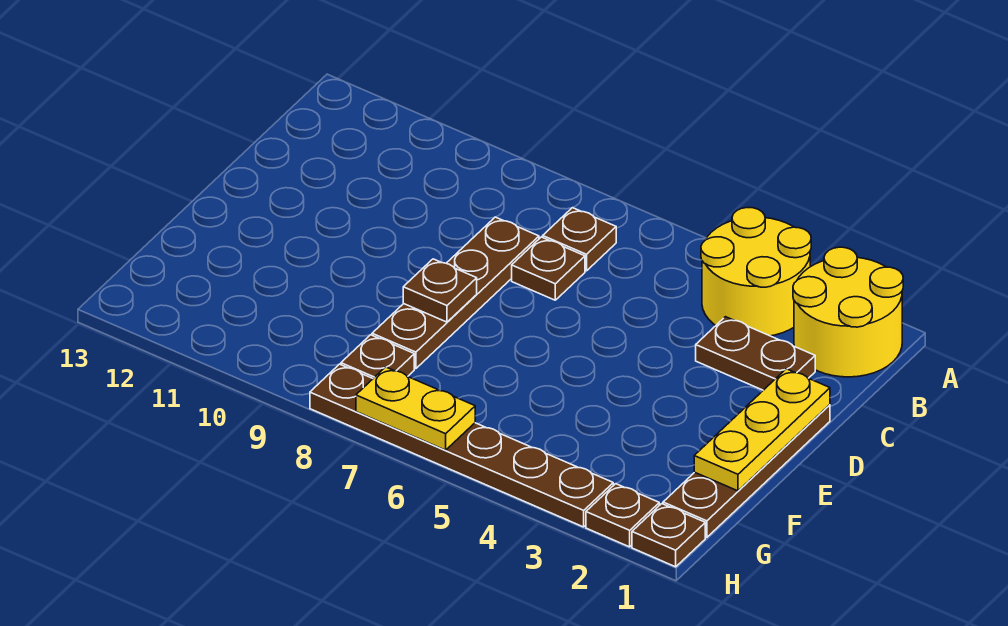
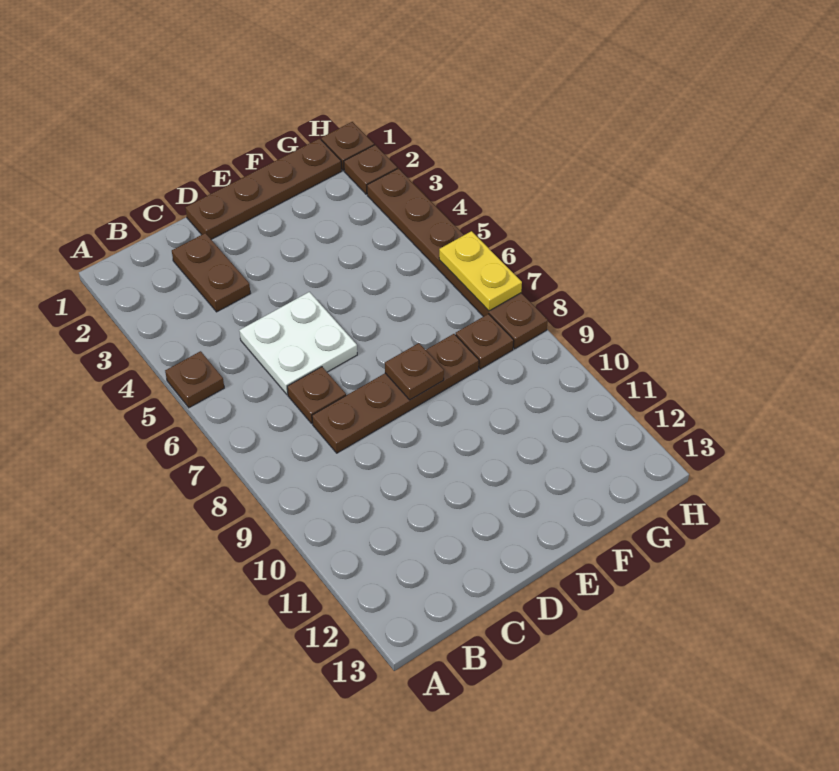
yellow 2x2 round brick [793,247,903,377] -> none
yellow 2x2 round brick [701,208,811,336] -> none
brown 1x1 plate [543,208,616,271] -> brown 1x1 plate moved to [165,351,224,408]
none -> white 2x2 plate [239,292,357,395]
yellow 1x3 plate [694,369,830,491] -> none

